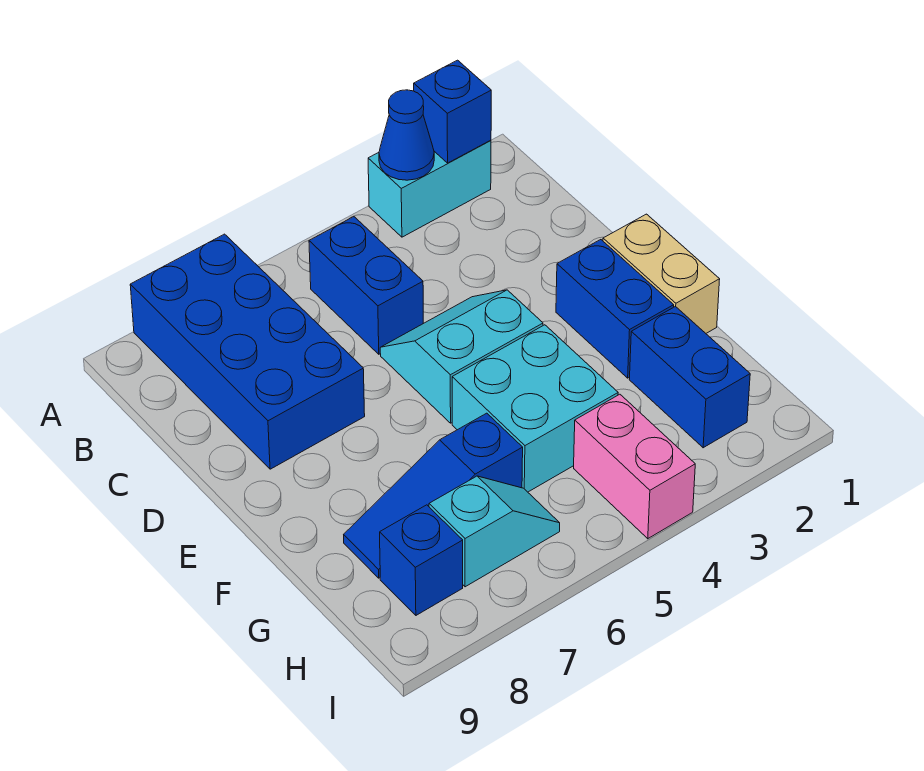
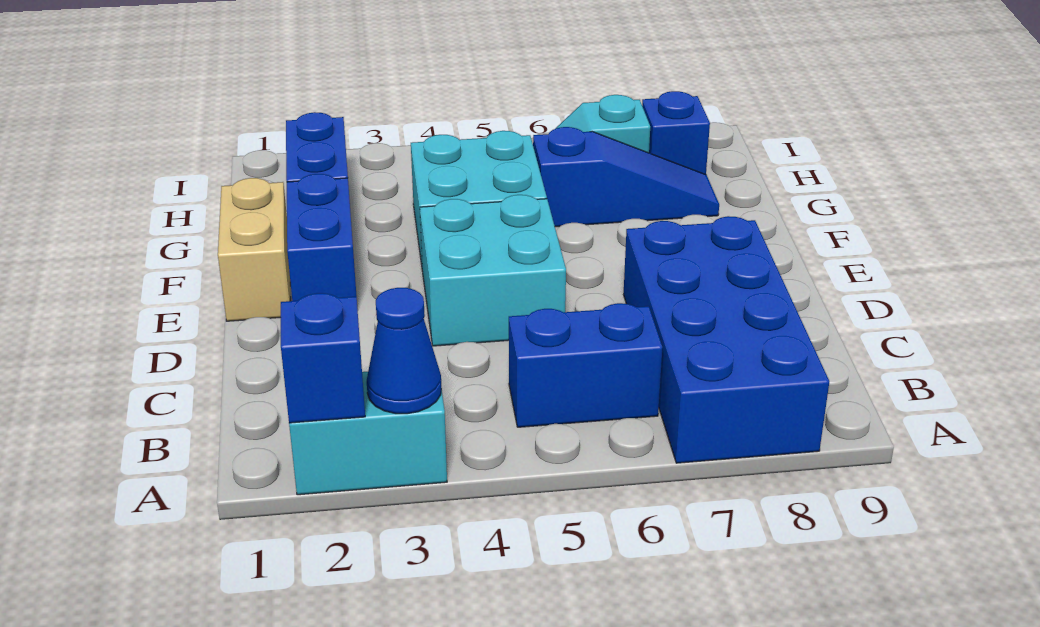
blue 1x2 brick [309,217,423,354] -> blue 1x2 brick turned to [509,303,662,427]
cyan 2x2 slope [380,290,543,423] -> cyan 2x2 brick [420,195,566,346]
pink 1x2 brick [574,394,695,539] -> none

